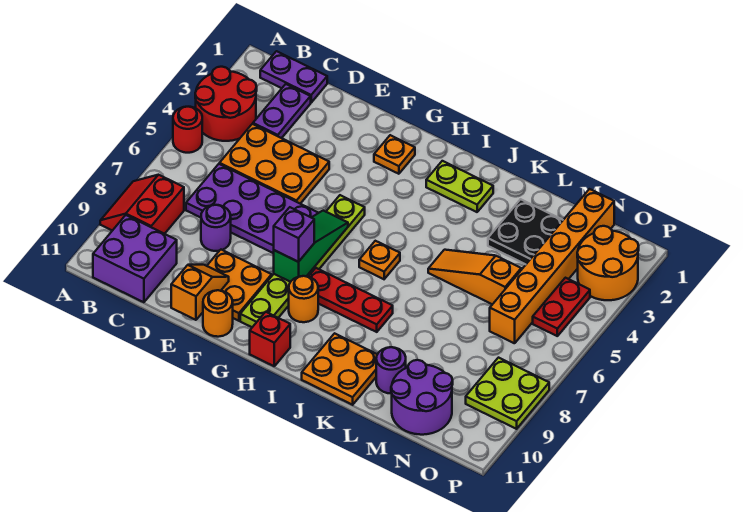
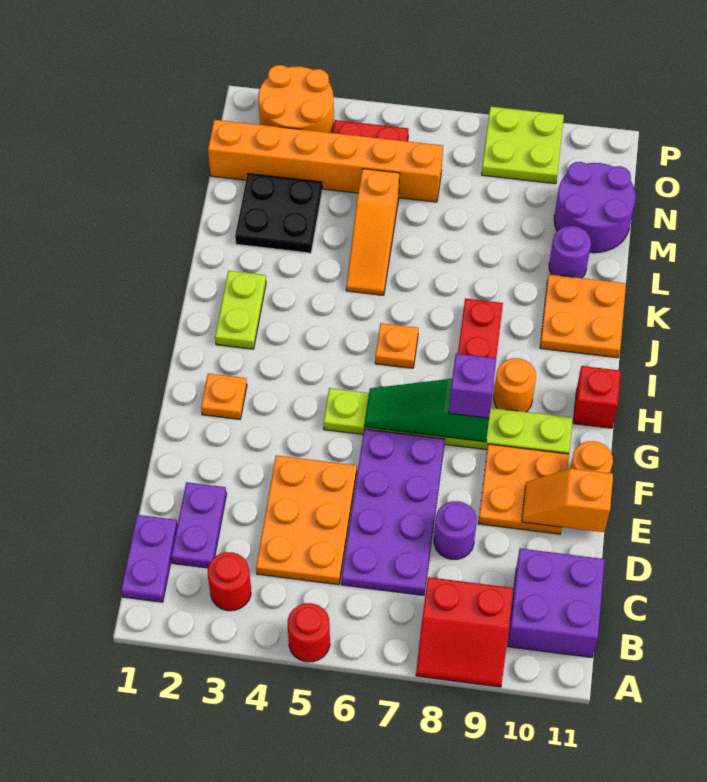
red 2x2 round brick [195,67,257,141] -> red 1x1 round brick [208,552,251,611]
purple 1x2 plate [253,84,311,138] -> purple 1x2 plate turned to [171,482,227,568]

